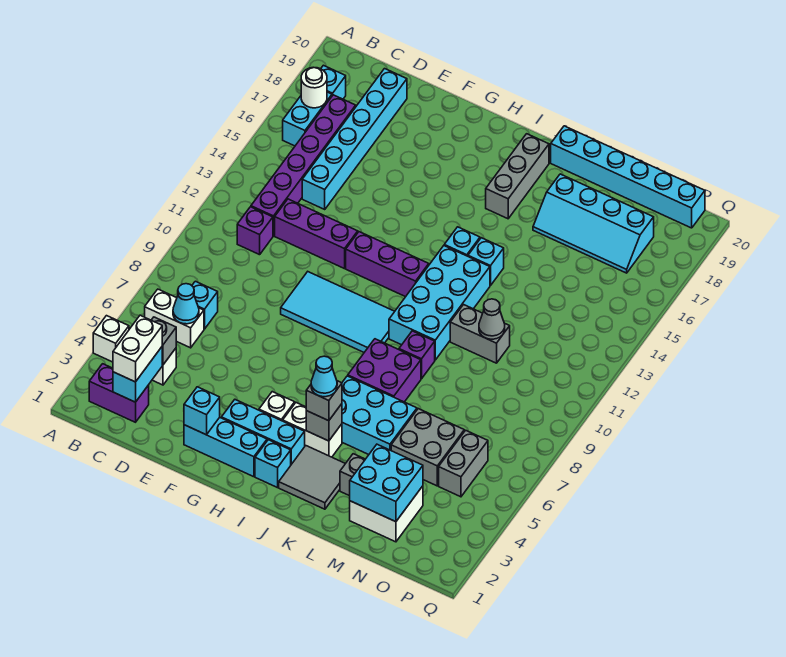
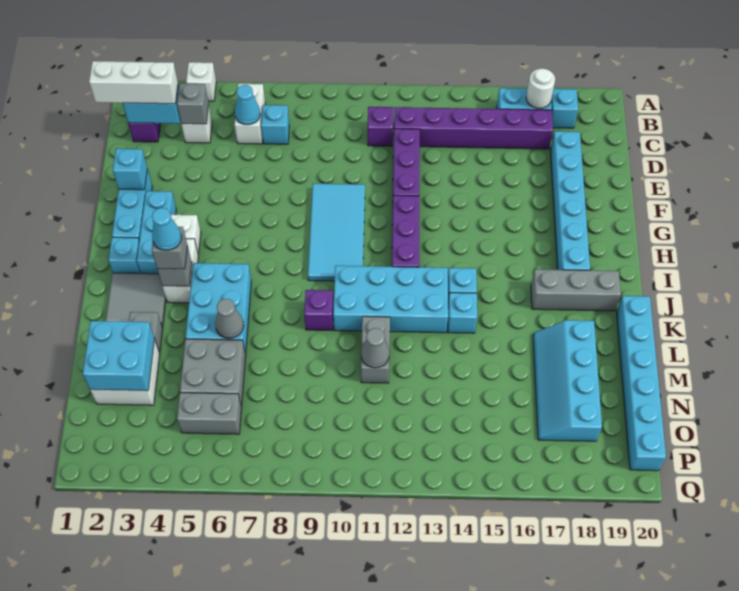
white 1x2 brick [113,315,162,382] -> white 1x3 brick [89,61,178,104]
cyan 1x6 brick [302,69,407,209] -> cyan 1x6 brick turned to [550,131,590,270]
purple 2x2 brick [348,339,421,402] -> none
none -> grey 1x1 cone [215,299,244,338]

